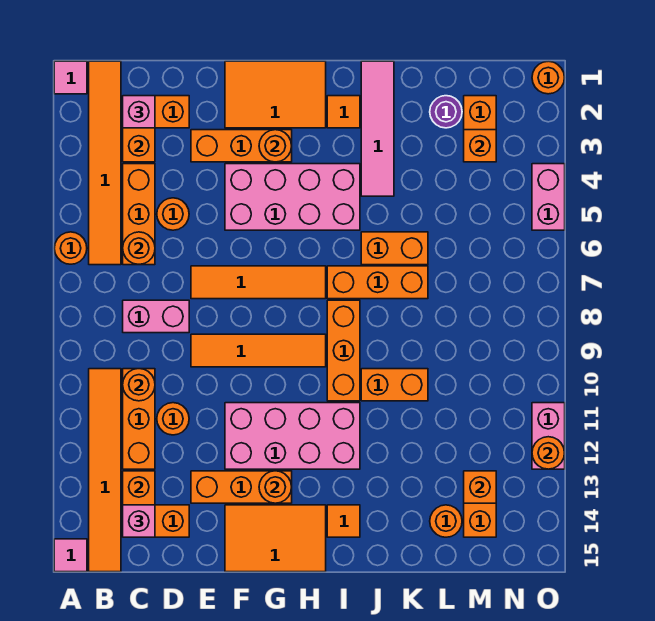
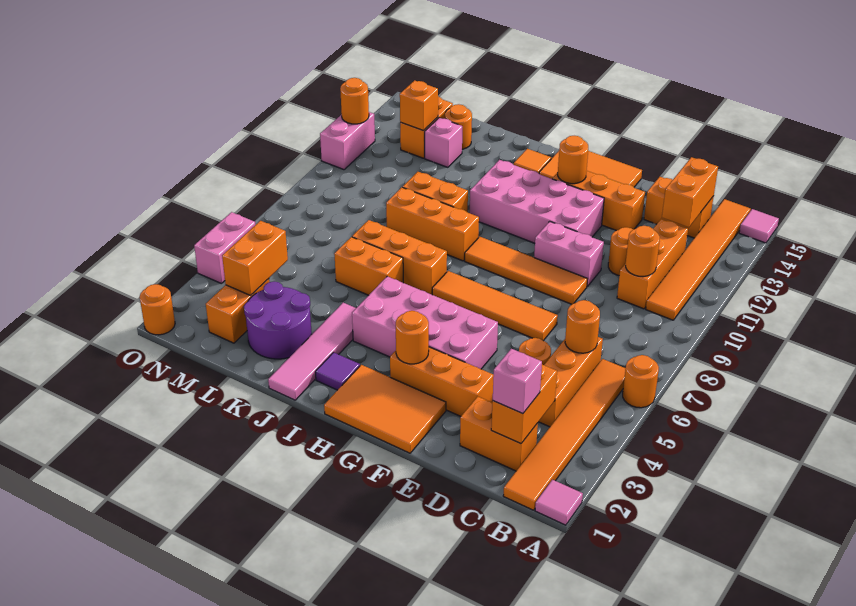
pink 1x2 brick [123,300,189,333] -> pink 1x2 brick moved to [534,221,604,286]
pink 1x1 brick [123,505,155,537] -> pink 1x1 brick moved to [425,118,462,167]
orange 1x1 tile [327,96,360,128] -> purple 1x1 tile [315,352,360,390]
orange 1x3 brick [327,300,360,401] -> orange 1x3 brick turned to [386,187,479,261]
purple 1x1 round brick [430,96,462,128] -> purple 2x2 round brick [244,281,312,359]
orange 1x1 brick [464,130,496,162] -> orange 1x2 brick [222,221,288,295]

